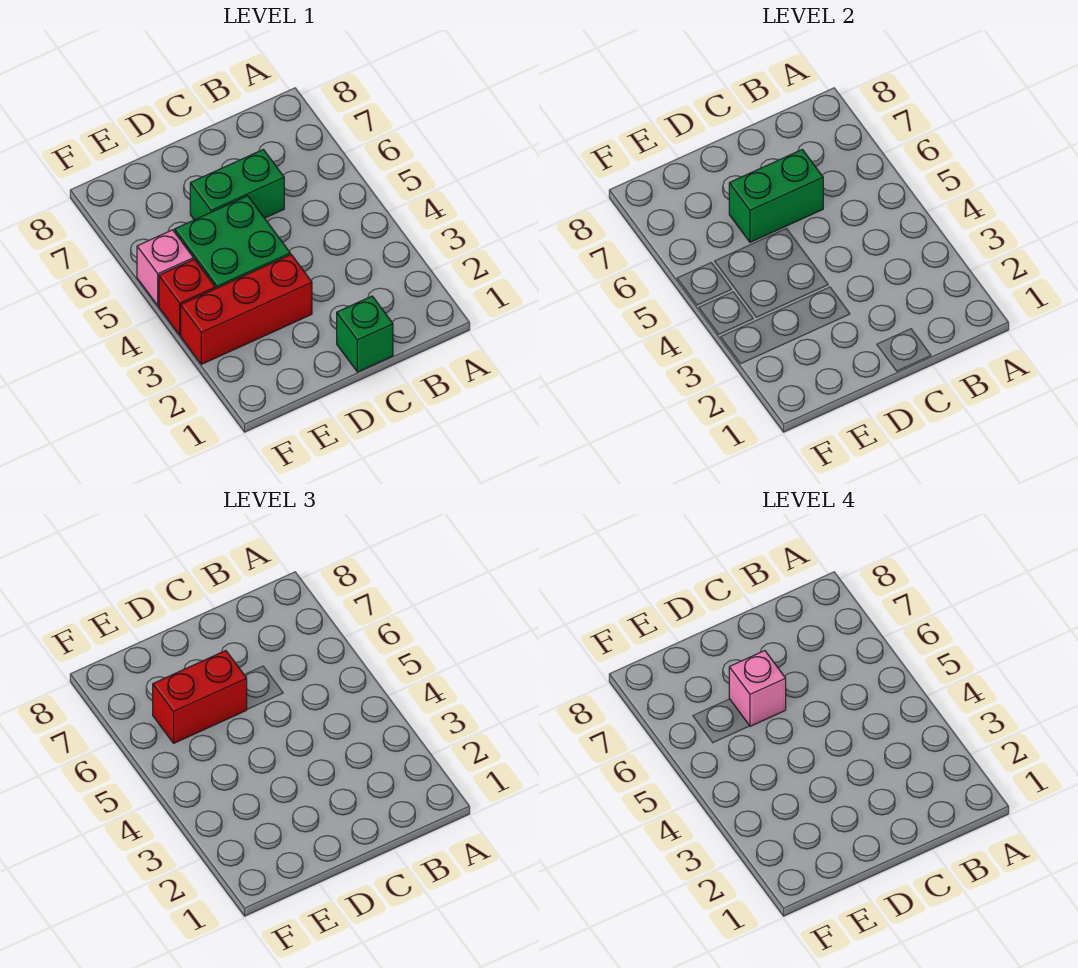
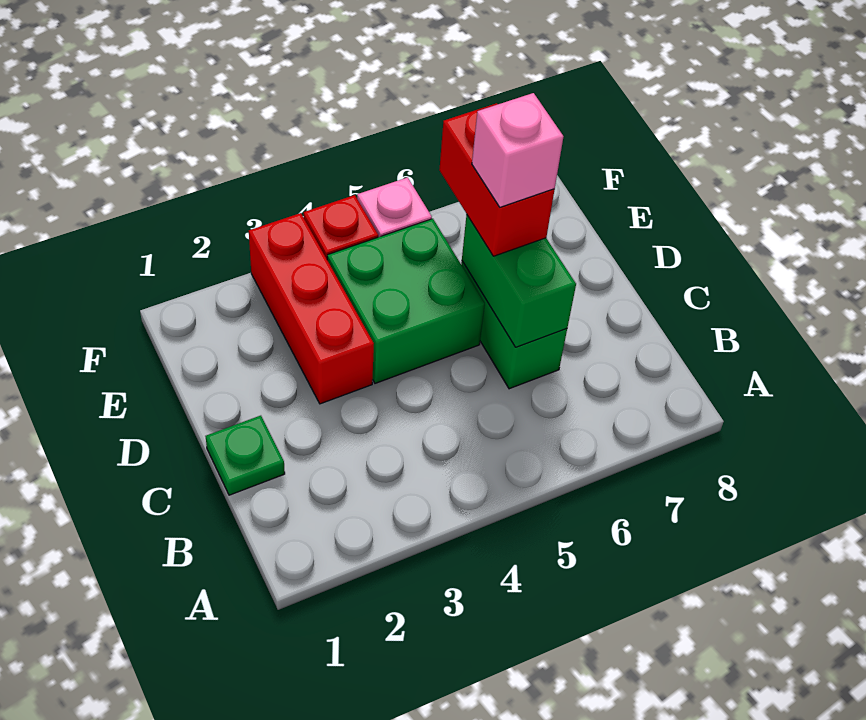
green 1x1 brick [337,296,393,372] -> green 1x1 plate [206,416,285,495]

